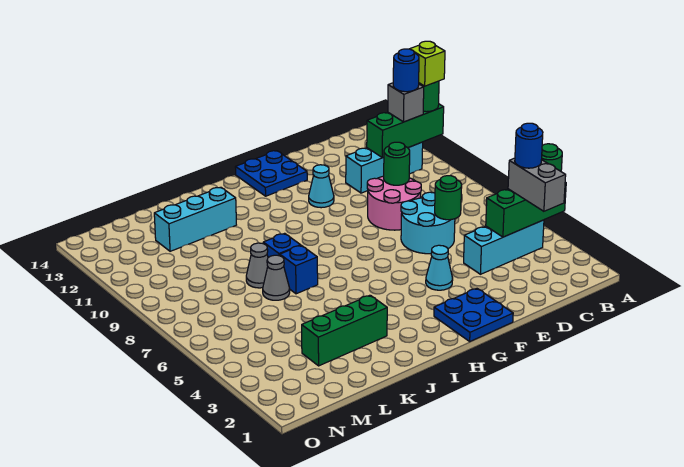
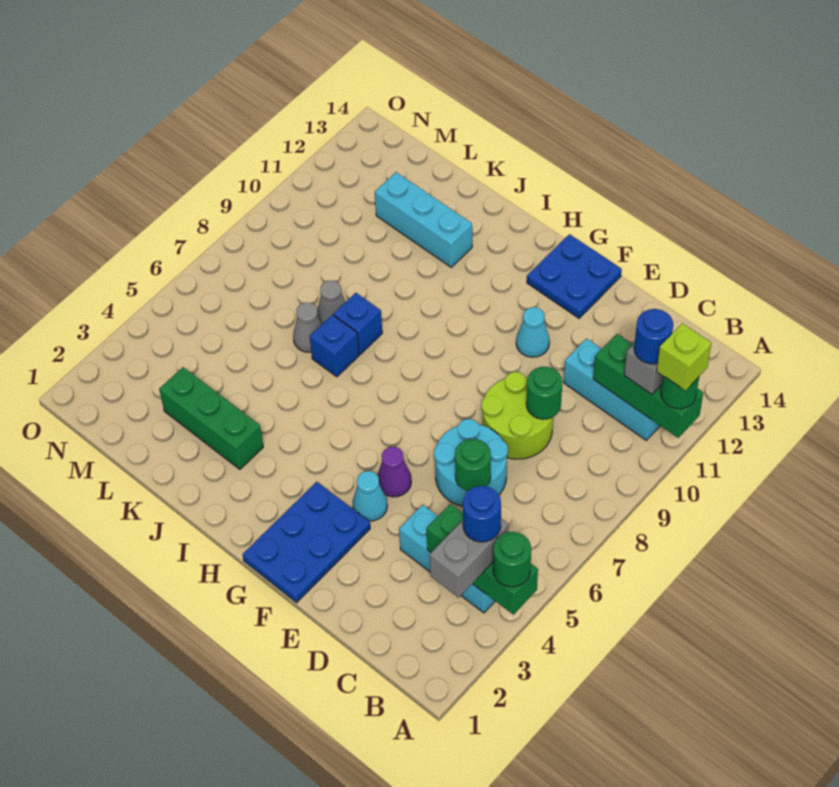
pink 2x2 round brick [367,176,421,230] -> lime 2x2 round brick [482,372,553,459]
blue 2x2 plate [434,289,513,341] -> blue 2x3 plate [243,482,370,603]
none -> purple 1x1 cone [377,447,411,497]

